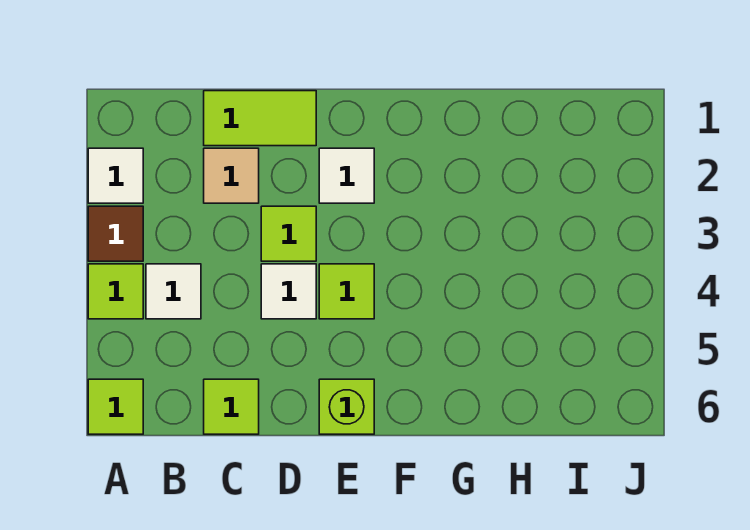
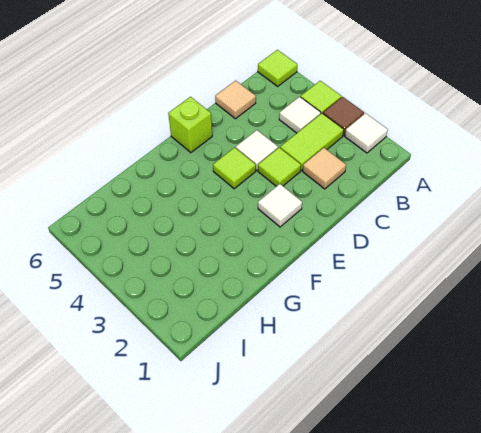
lime 1x2 tile [204,91,316,146] -> lime 1x2 tile moved to [280,113,344,171]
lime 1x1 tile [204,379,259,434] -> tan 1x1 tile [215,81,256,119]

